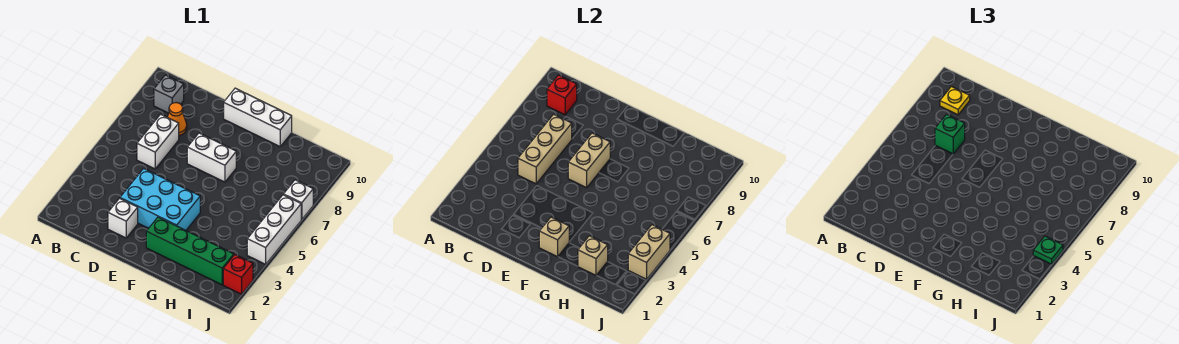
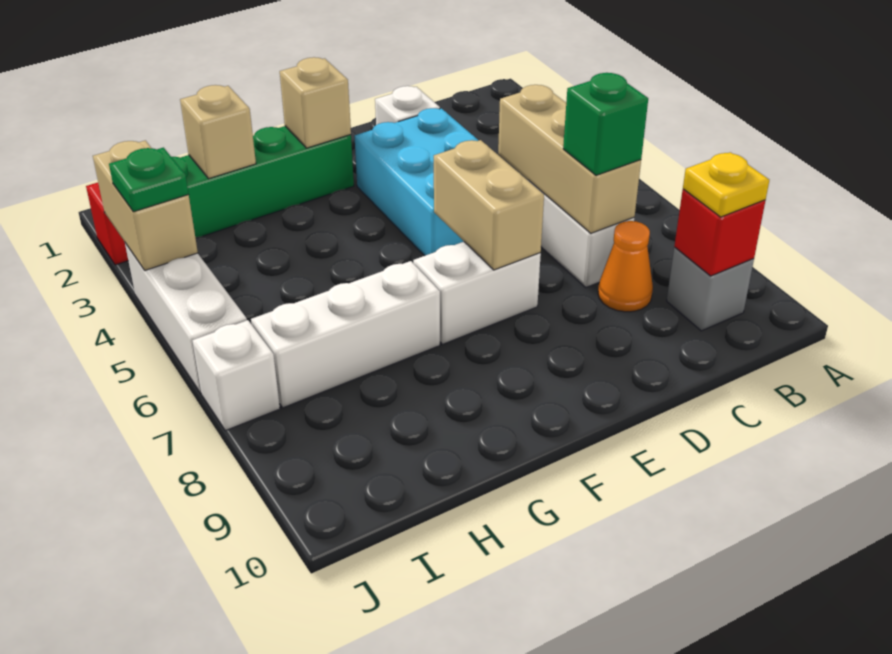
cyan 2x3 brick [120,168,200,230] -> cyan 2x3 brick turned to [354,108,479,256]
white 1x3 brick [224,88,292,147] -> white 1x3 brick moved to [251,261,440,408]

